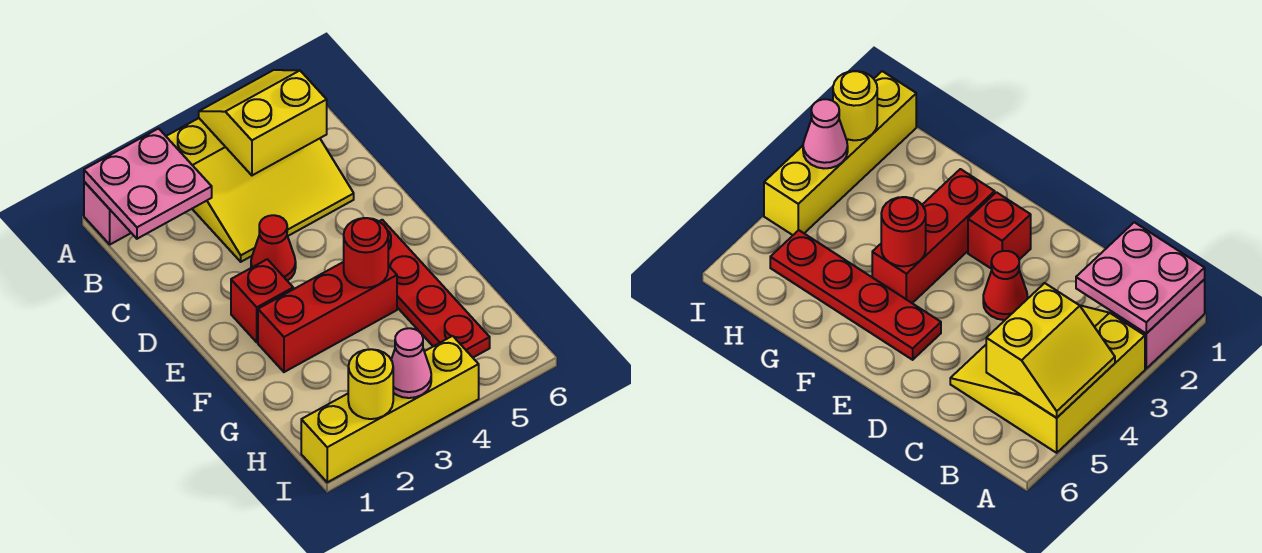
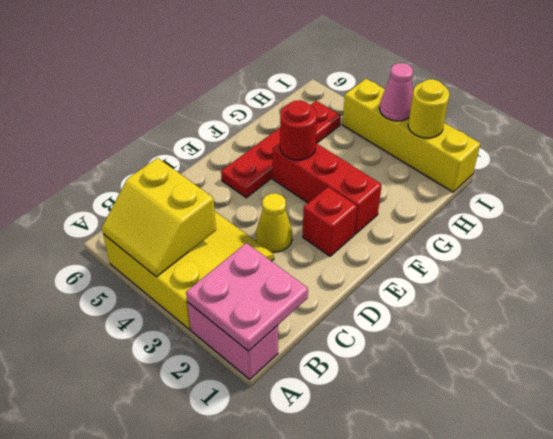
red 1x1 cone [251,215,296,281] -> yellow 1x1 cone [256,193,292,252]

